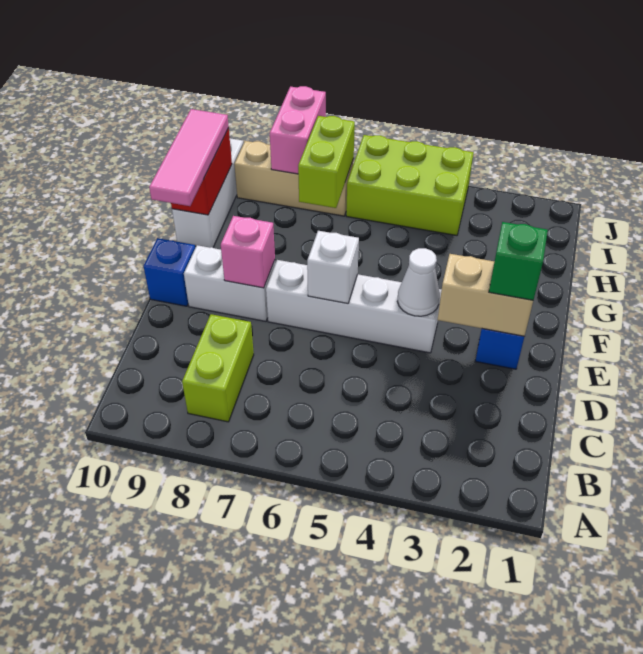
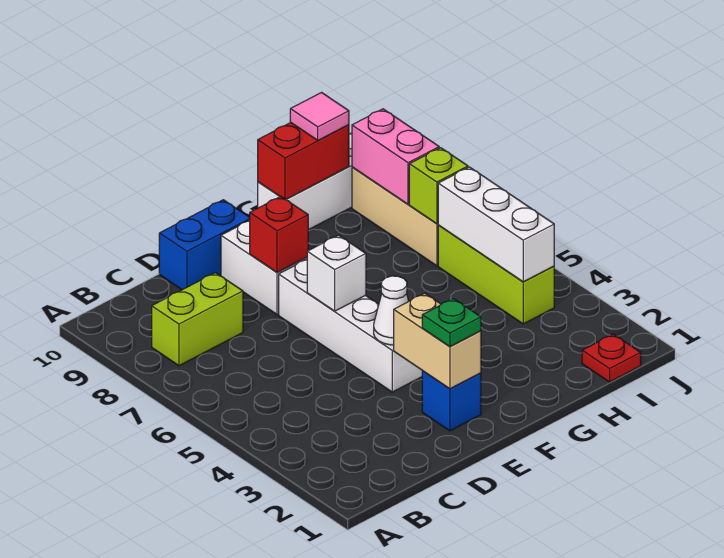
green 1x1 brick [489,222,548,300] -> green 1x1 plate [422,299,481,347]
pink 1x1 brick [221,216,275,288] -> red 1x1 brick [250,196,308,272]
blue 1x1 brick [144,238,195,306] -> blue 1x2 brick [159,200,250,290]
pink 1x3 tile [149,109,229,206] -> pink 1x1 tile [290,93,349,140]
lime 1x2 brick [298,116,355,208] -> lime 1x1 brick [409,148,468,224]
none -> red 1x1 plate [582,334,641,382]
lime 2x3 brick [346,135,474,235] -> lime 1x3 brick [438,225,554,324]
none -> white 1x3 brick [438,167,554,282]
pink 1x2 brick [270,86,326,174] -> pink 1x2 brick turned to [352,109,439,204]

